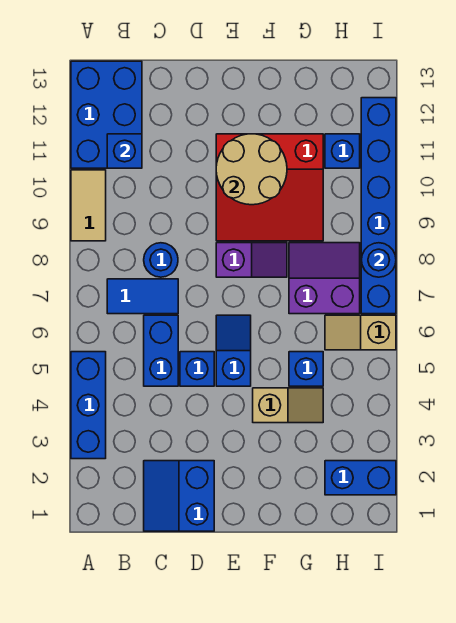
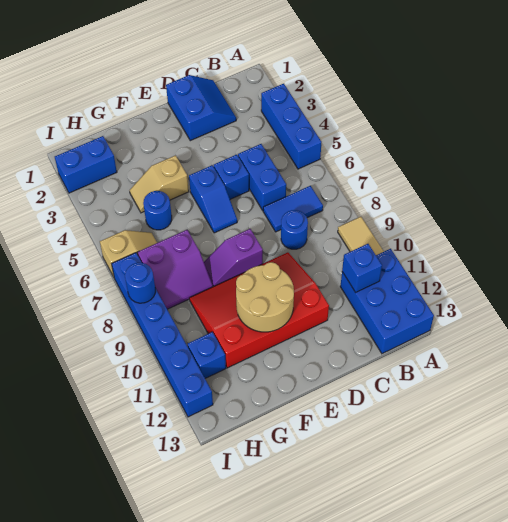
red 3x3 slope [216,134,323,241] -> red 3x4 slope [189,252,329,368]
blue 1x1 brick [289,352,323,386] -> blue 1x1 round brick [143,191,172,230]

